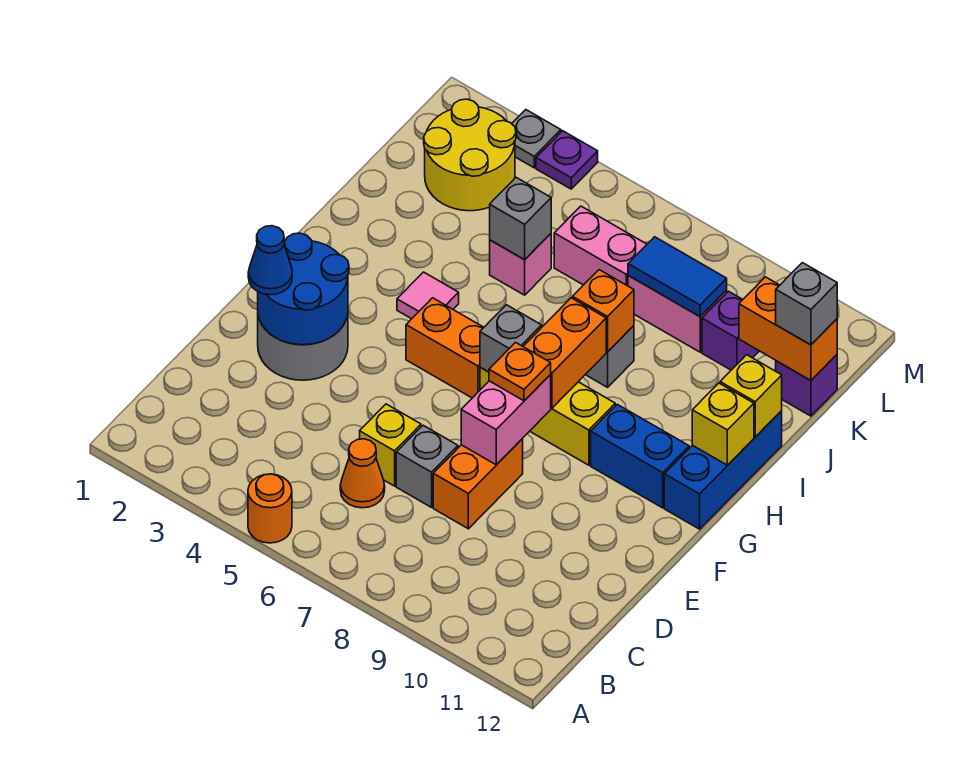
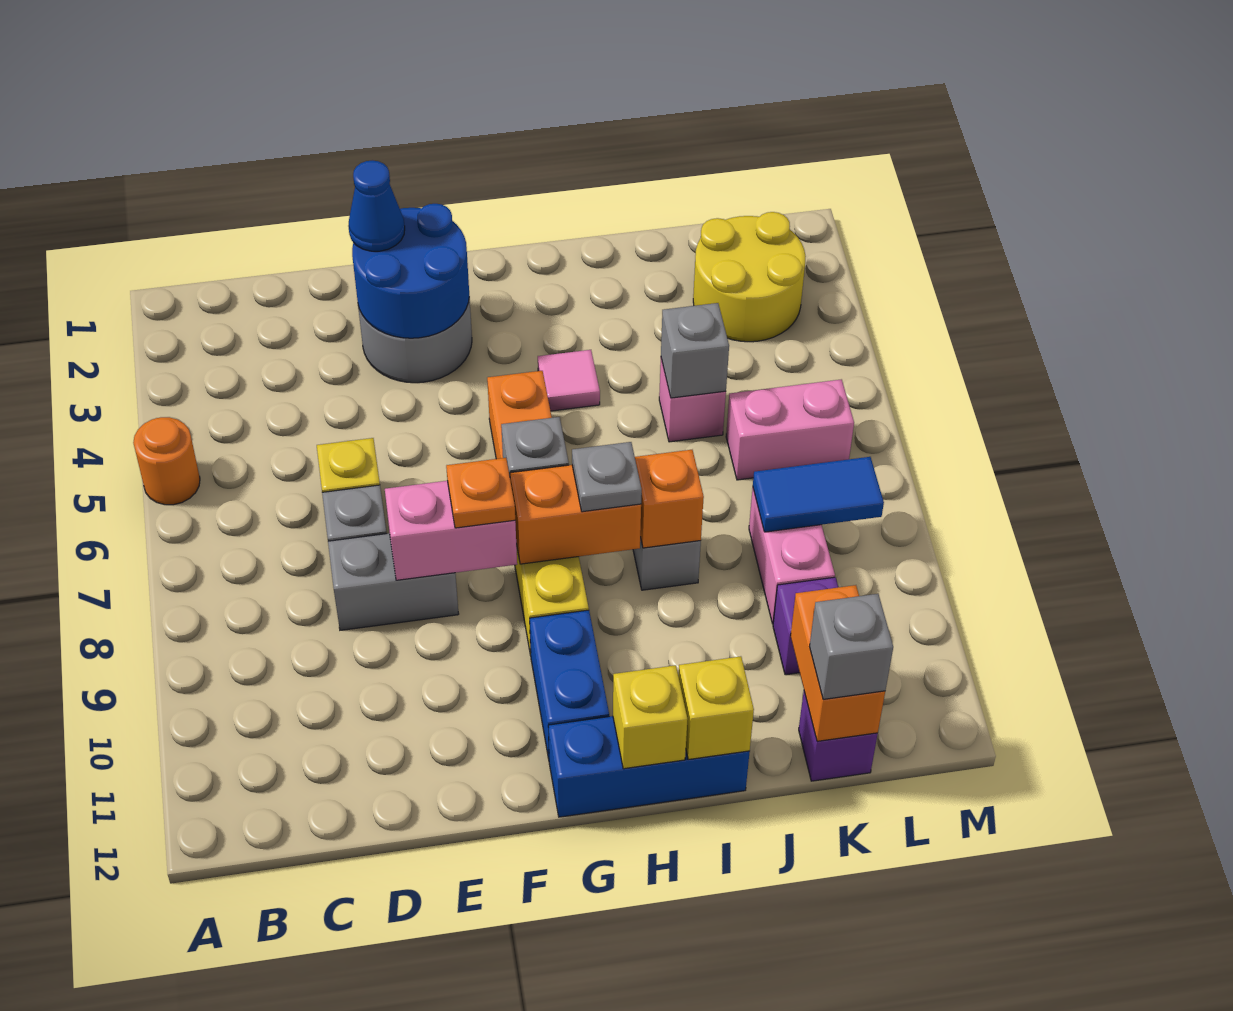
orange 1x1 cone [340,439,385,508] -> none
orange 1x2 brick [433,439,523,529] -> grey 1x2 brick [328,533,459,630]
pink 1x2 brick [554,206,647,286] -> pink 1x2 brick turned to [726,379,854,480]
blue 1x2 tile [628,237,727,316] -> blue 1x2 tile turned to [753,457,884,532]
grey 1x1 plate [512,110,561,168] -> grey 1x1 plate moved to [572,442,642,512]
purple 1x1 plate [536,131,598,189] -> none

